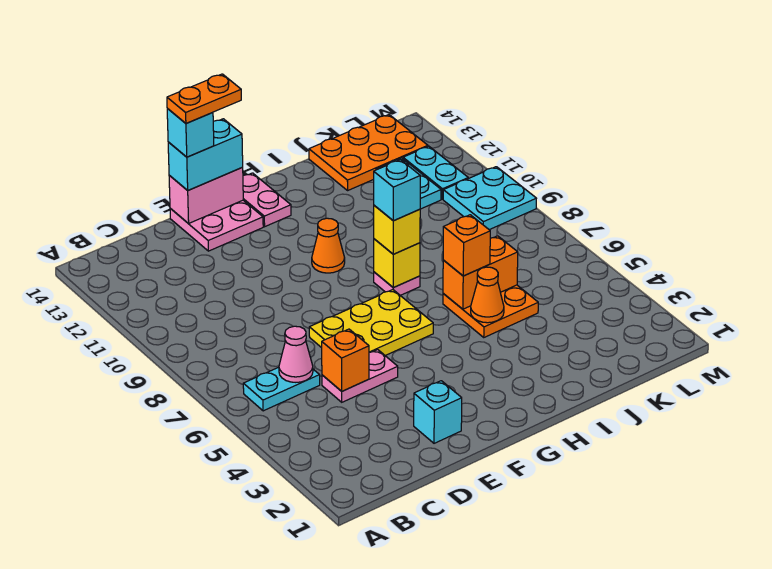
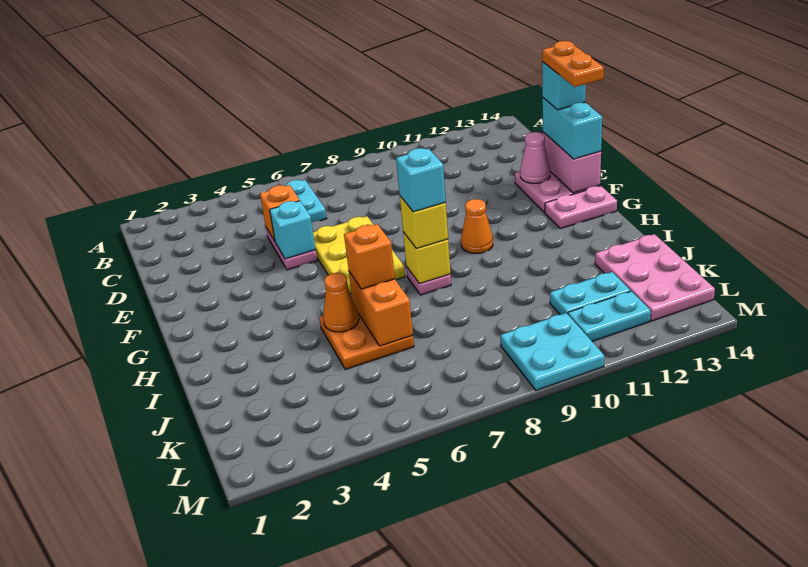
pink 1x1 cone [279,326,313,382] -> pink 1x1 cone moved to [520,132,550,183]
cyan 1x1 brick [414,381,462,443] -> cyan 1x1 brick moved to [270,201,316,259]
orange 2x3 plate [309,115,428,190] -> pink 2x3 plate [595,234,715,321]

